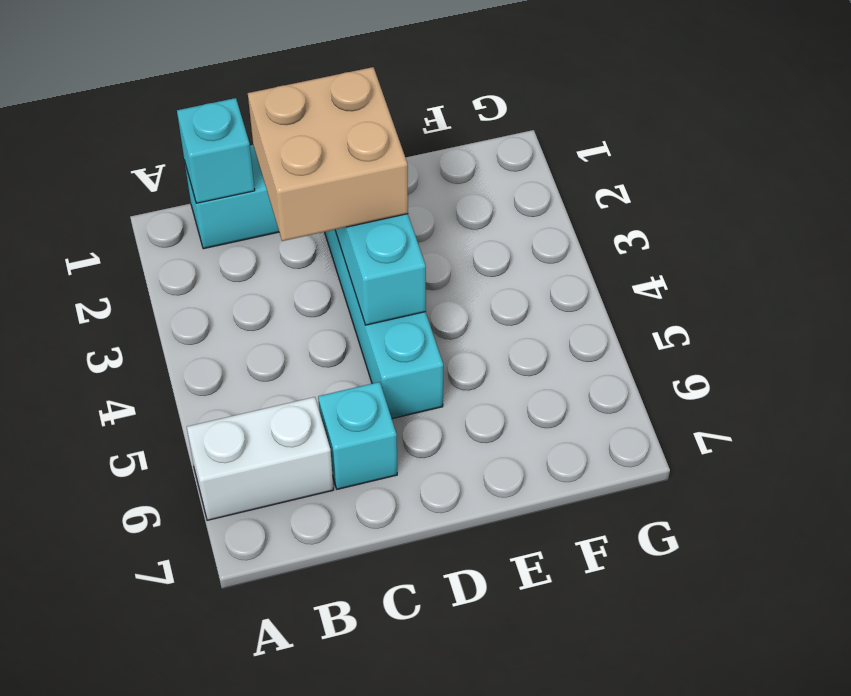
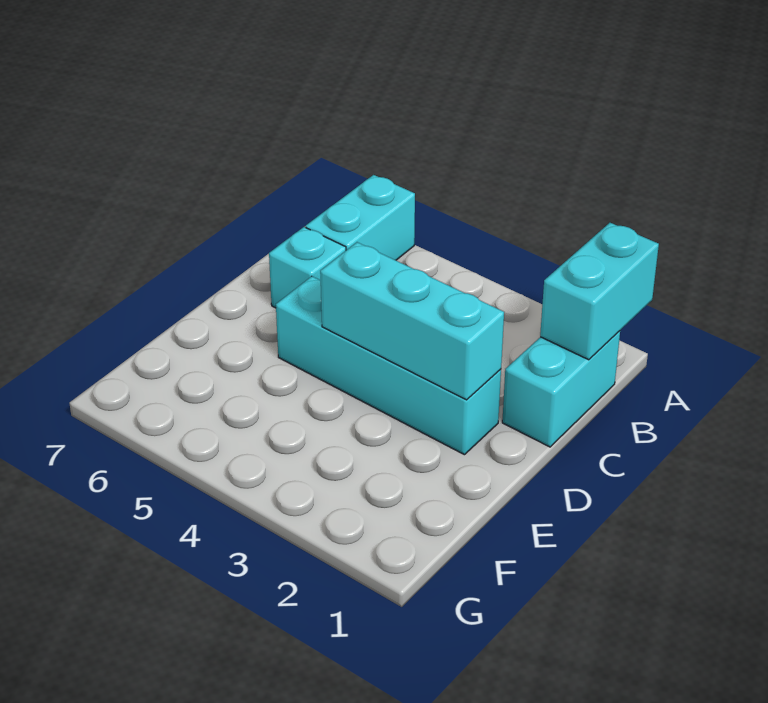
white 1x2 brick [187,397,334,520] -> cyan 1x2 brick [306,175,415,260]
cyan 1x1 brick [177,98,255,203] -> cyan 1x2 brick [540,223,659,360]
tan 2x2 brick [248,67,408,241] -> none

